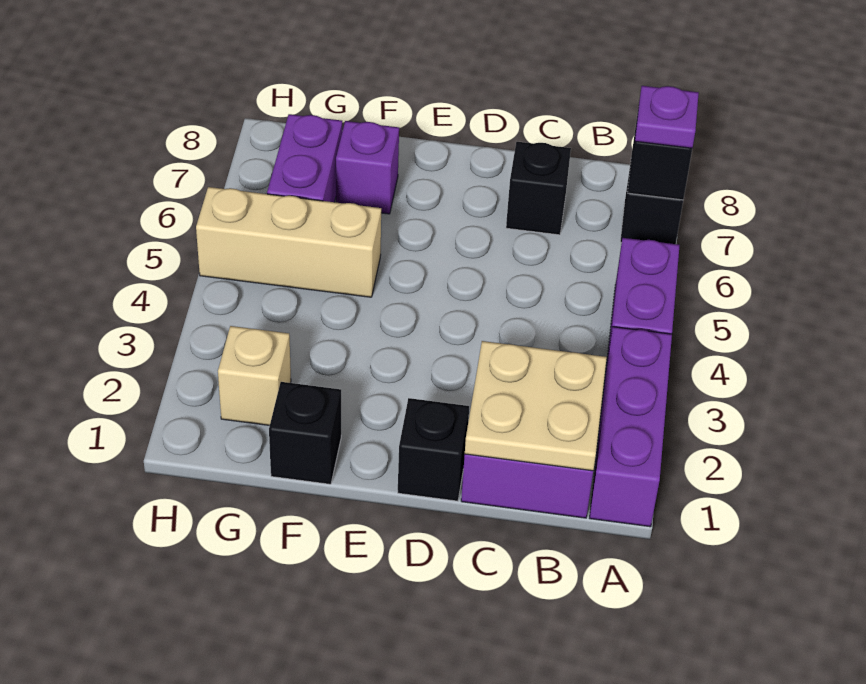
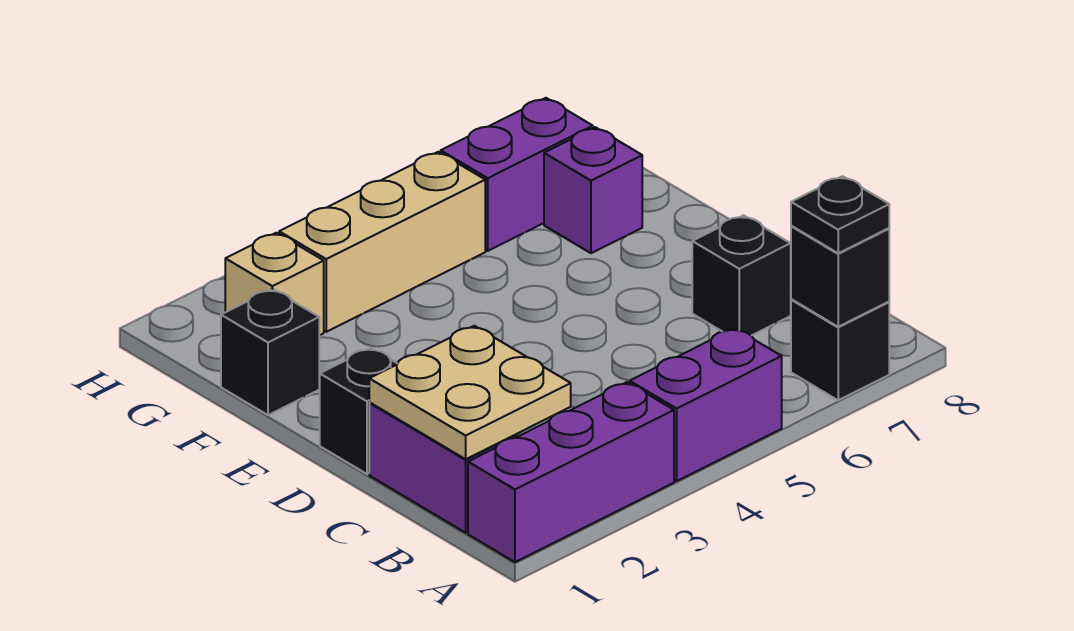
purple 1x1 plate [635,86,699,148] -> black 1x1 plate [791,176,889,253]
tan 1x3 brick [196,187,381,297] -> tan 1x3 brick turned to [279,152,485,332]

